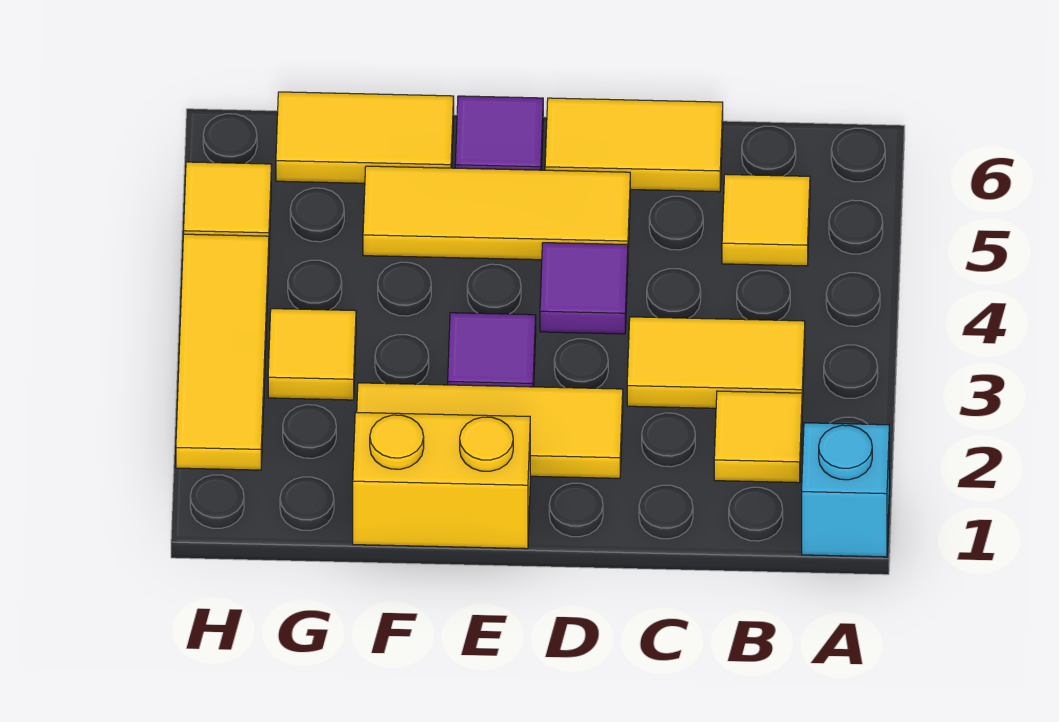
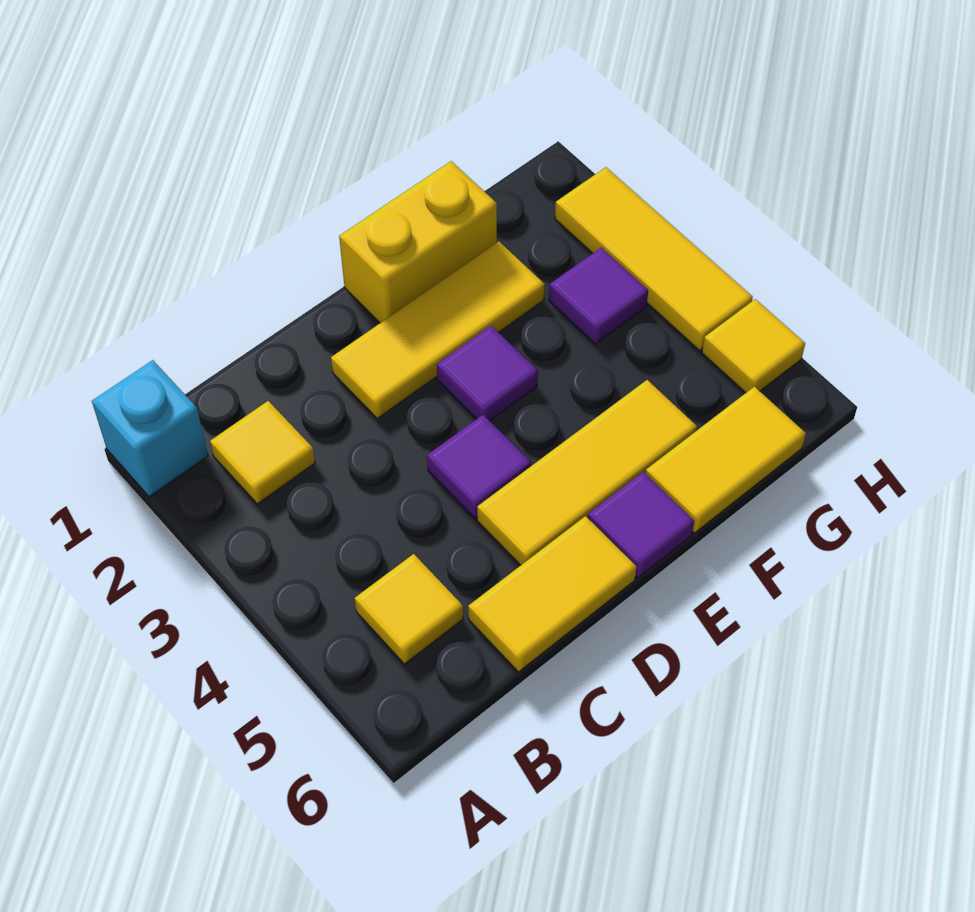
yellow 1x2 tile [627,317,805,408] -> none
yellow 1x1 tile [268,309,356,400] -> purple 1x1 tile [549,248,648,344]

